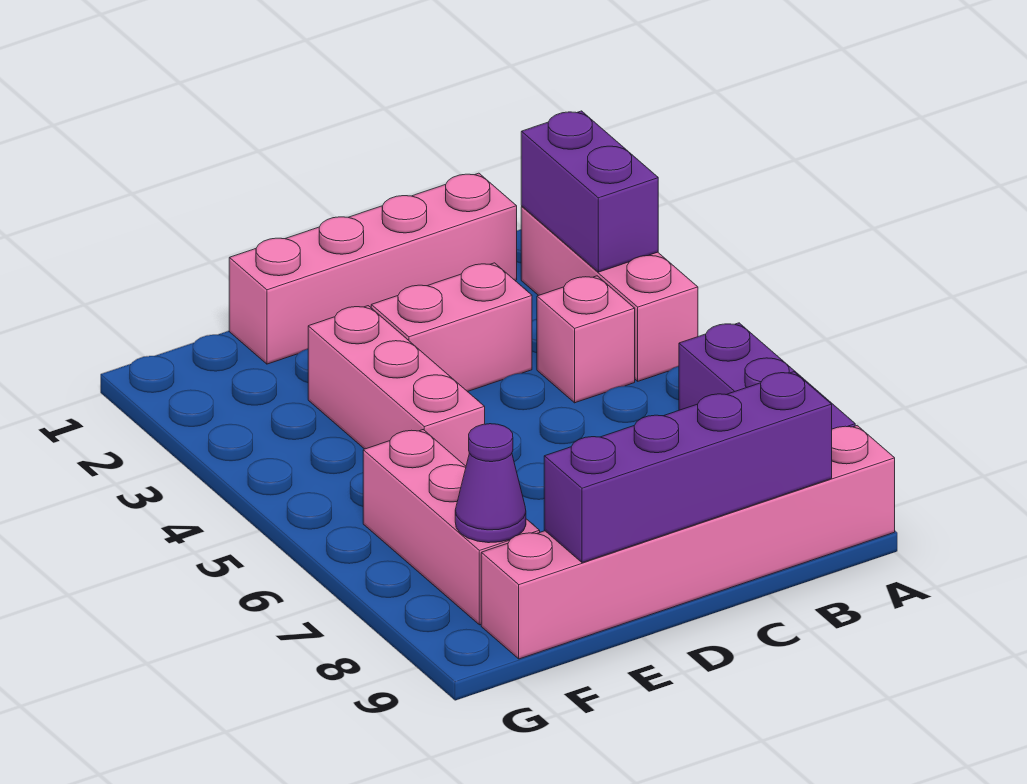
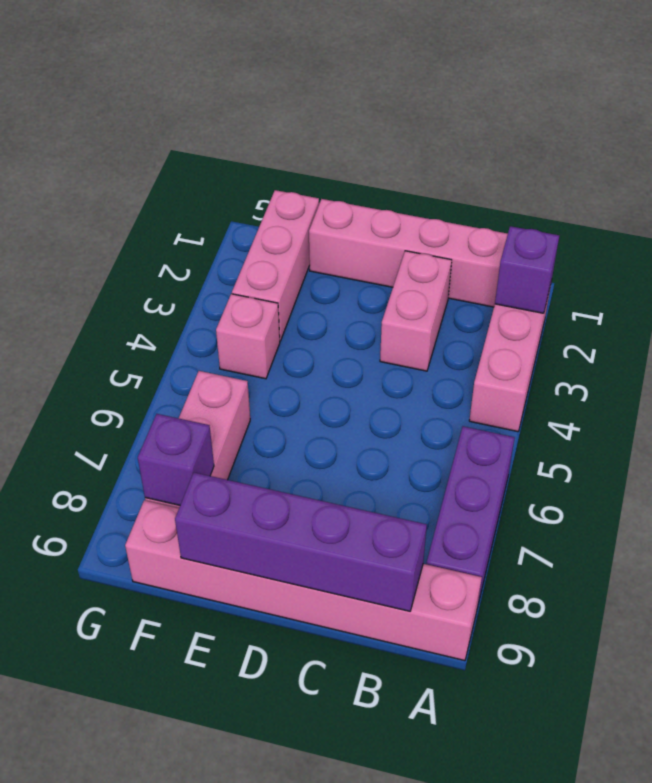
purple 1x2 brick [521,111,658,272] -> purple 1x1 brick [495,226,559,313]
pink 1x1 brick [537,276,635,403] -> pink 1x1 brick moved to [216,294,280,379]
pink 1x2 brick [371,263,532,392] -> pink 1x2 brick turned to [380,251,452,371]
pink 1x3 brick [308,306,485,466] -> pink 1x3 brick moved to [232,190,319,341]
purple 1x1 cone [455,424,526,543] -> purple 1x1 brick [138,414,214,505]

